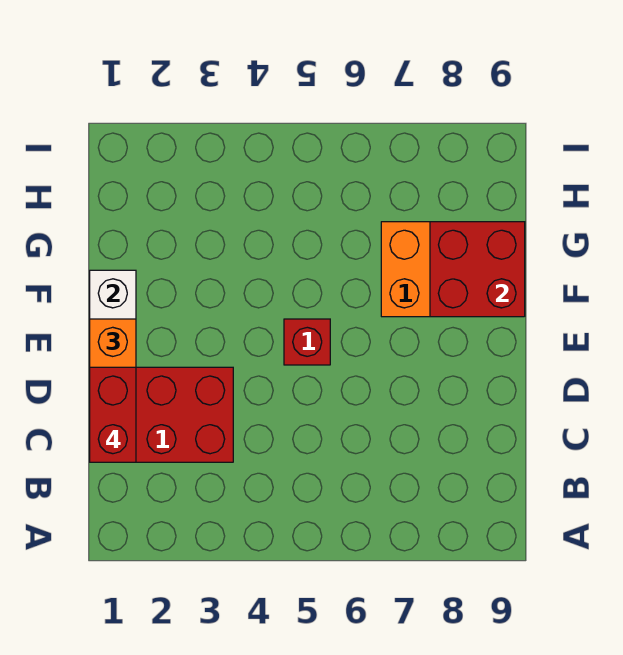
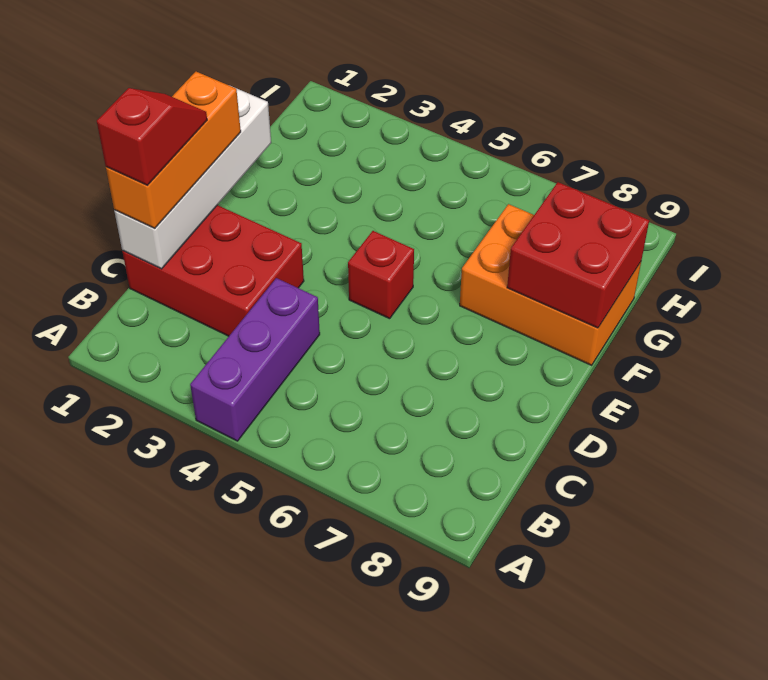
none -> purple 1x3 brick [190,278,320,441]
red 1x2 brick [90,367,136,462] -> red 1x2 slope [97,88,207,185]

